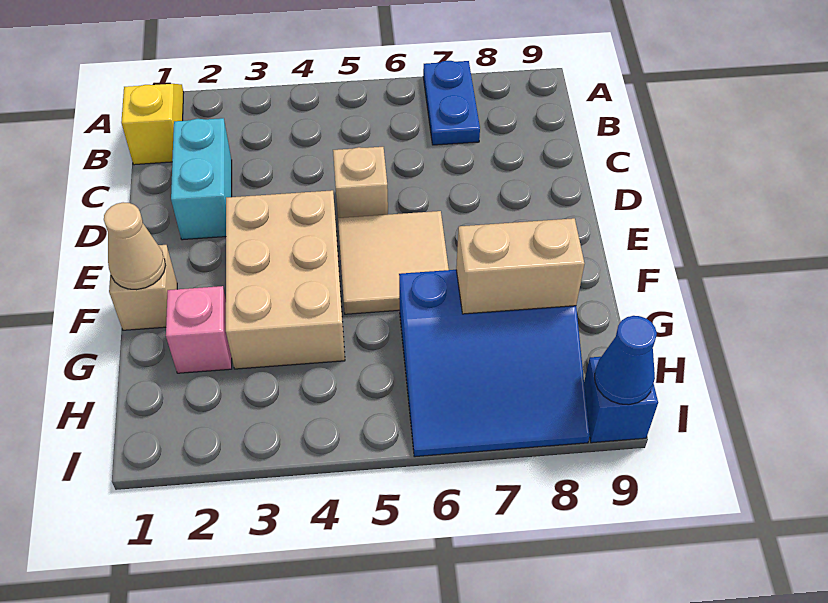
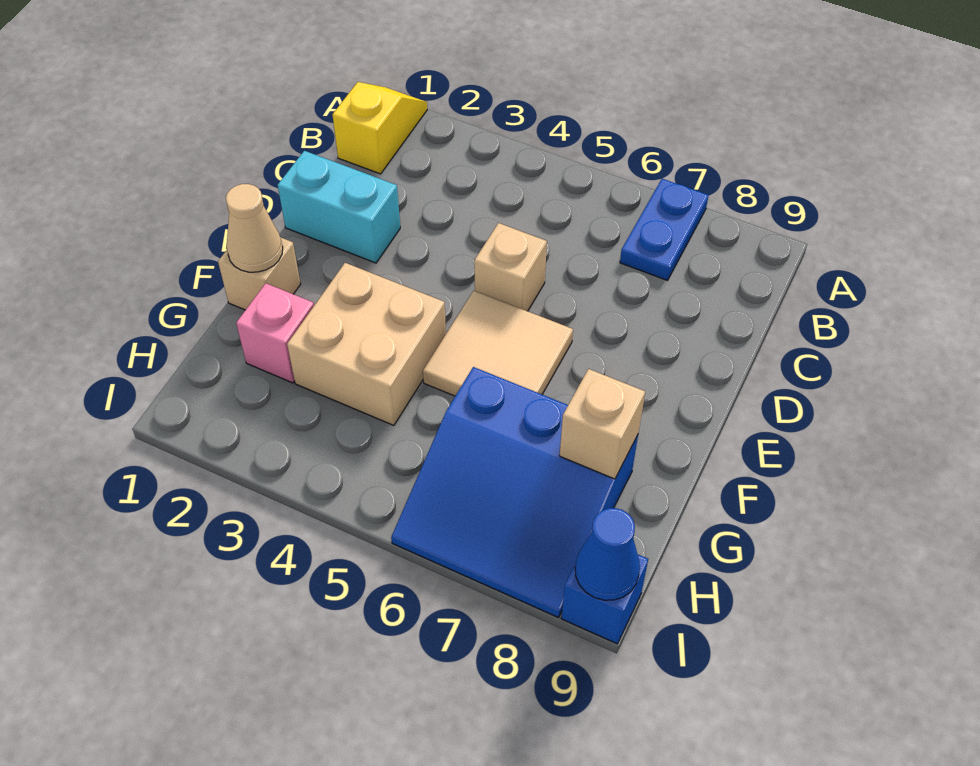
cyan 1x2 brick [171,118,232,240] -> cyan 1x2 brick turned to [278,151,400,263]
tan 2x3 brick [226,190,345,369] -> tan 2x2 brick [287,263,446,425]
tan 1x2 brick [456,218,585,314] -> tan 1x1 brick [560,369,645,479]

